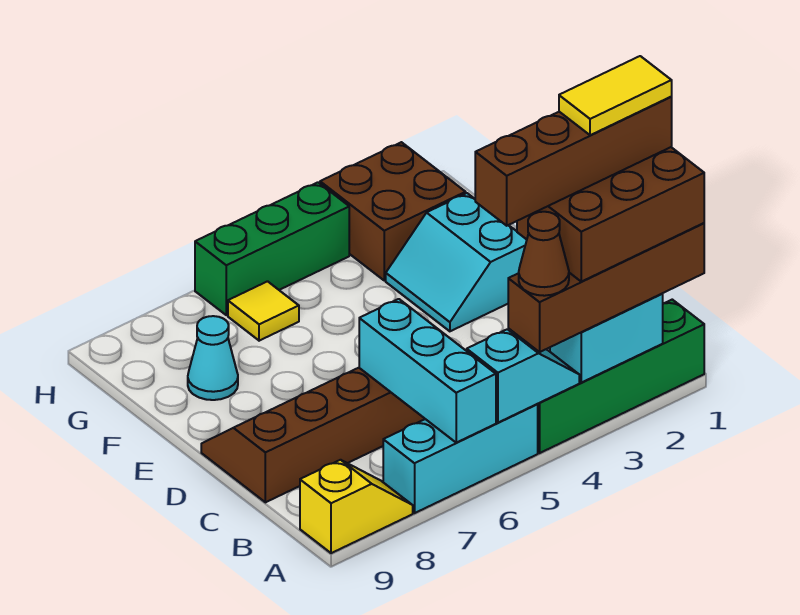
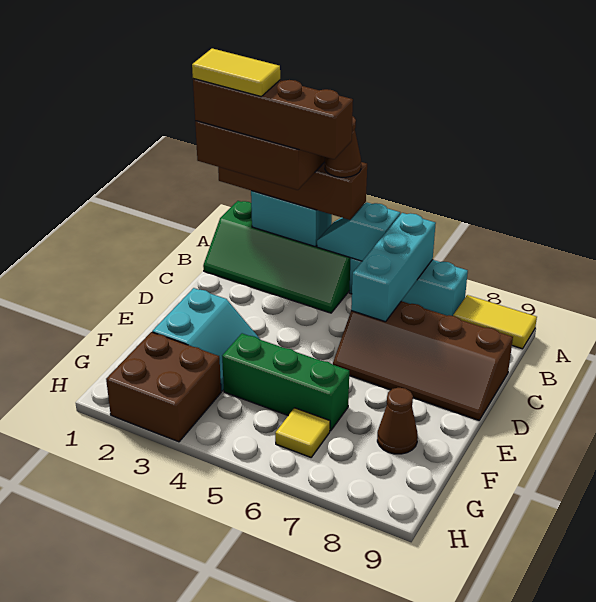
yellow 1x2 slope [300,460,413,553] -> yellow 1x2 tile [453,295,537,349]
cyan 1x1 cone [188,316,238,400] -> brown 1x1 cone [377,388,418,454]
green 1x3 brick [195,182,349,315] -> green 1x3 brick moved to [222,333,349,431]

